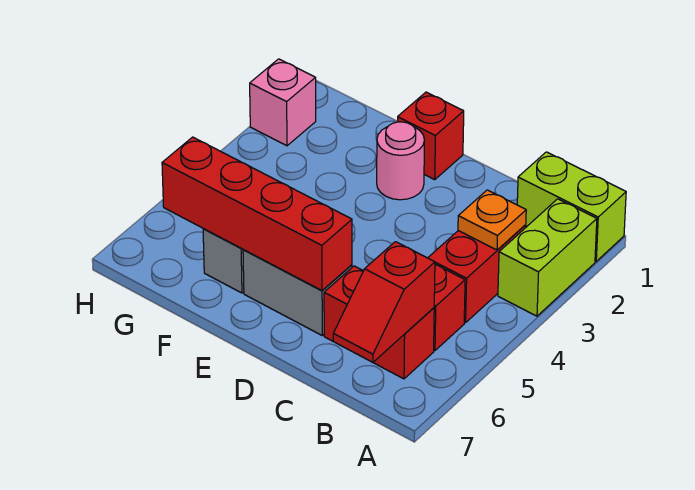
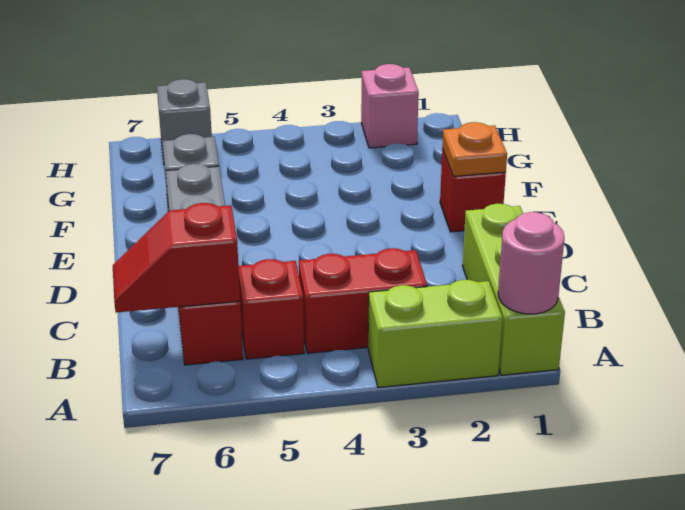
lime 1x2 brick [517,152,626,261] -> lime 1x3 brick [462,204,565,375]
orange 1x1 plate [458,190,526,250] -> orange 1x1 plate moved to [442,122,507,176]
red 1x4 brick [162,137,352,290] -> none
pink 1x1 round brick [377,122,425,200] -> pink 1x1 round brick moved to [498,212,565,314]
none -> grey 1x1 brick [157,79,212,162]

